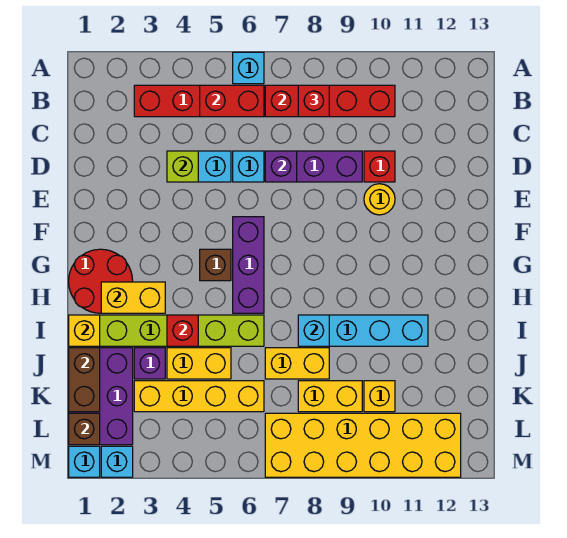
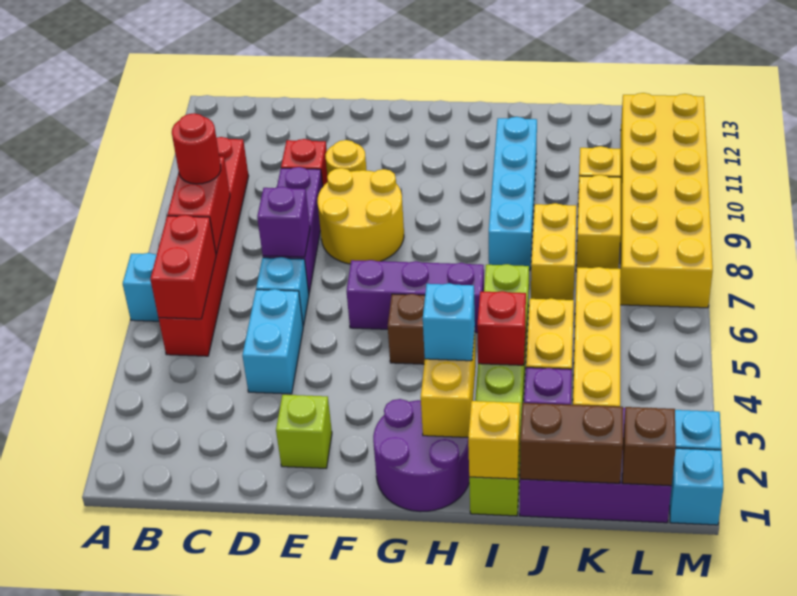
red 1x8 brick [134,85,395,117] -> red 1x6 brick [159,137,249,356]
red 1x1 brick [298,85,329,117] -> red 1x1 round brick [172,113,221,184]
lime 1x1 brick [167,151,198,182] -> lime 1x1 brick moved to [276,395,332,468]
none -> yellow 2x2 round brick [317,168,404,264]
red 2x2 round brick [69,249,133,313] -> purple 2x2 round brick [373,399,469,512]
cyan 1x1 brick [298,315,329,346] -> cyan 1x1 brick moved to [423,283,475,361]

